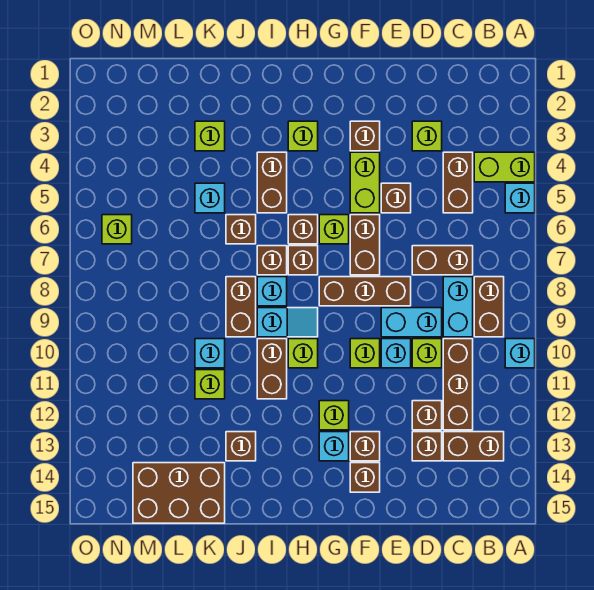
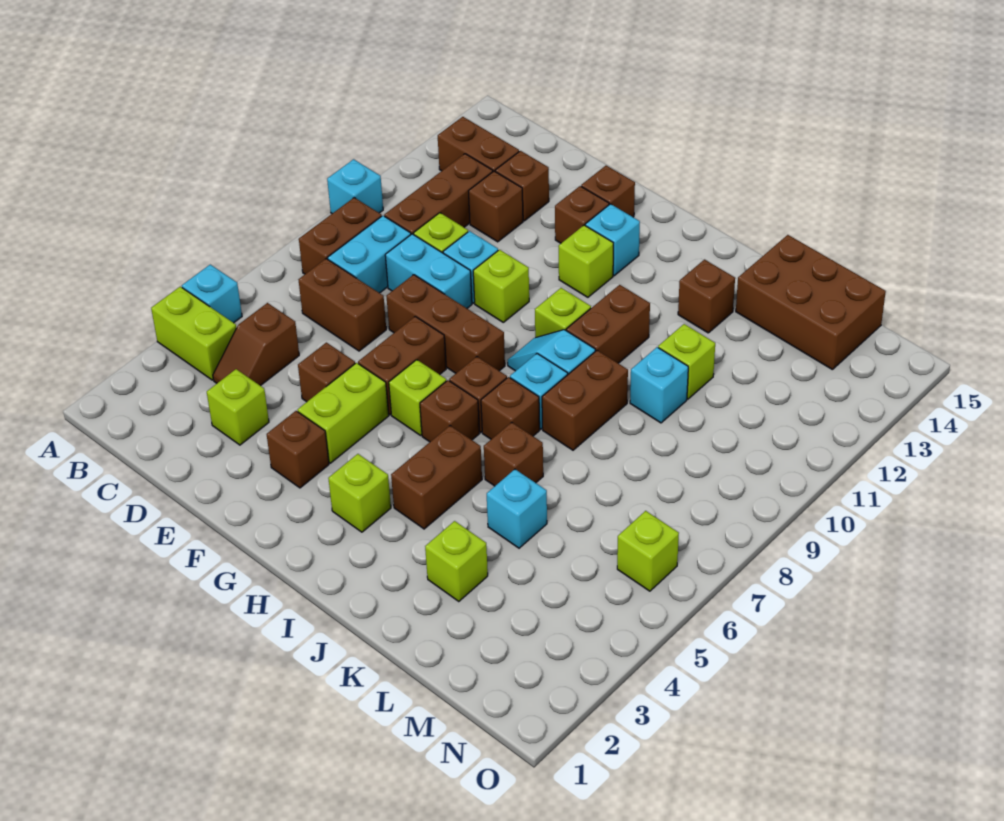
brown 1x2 brick [443,152,473,213] -> brown 1x2 slope [213,303,299,386]

